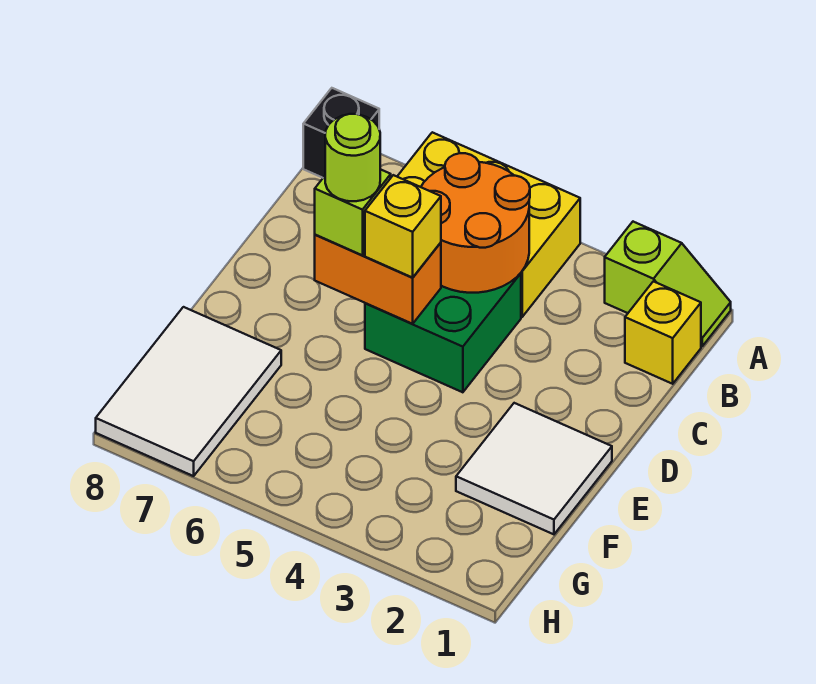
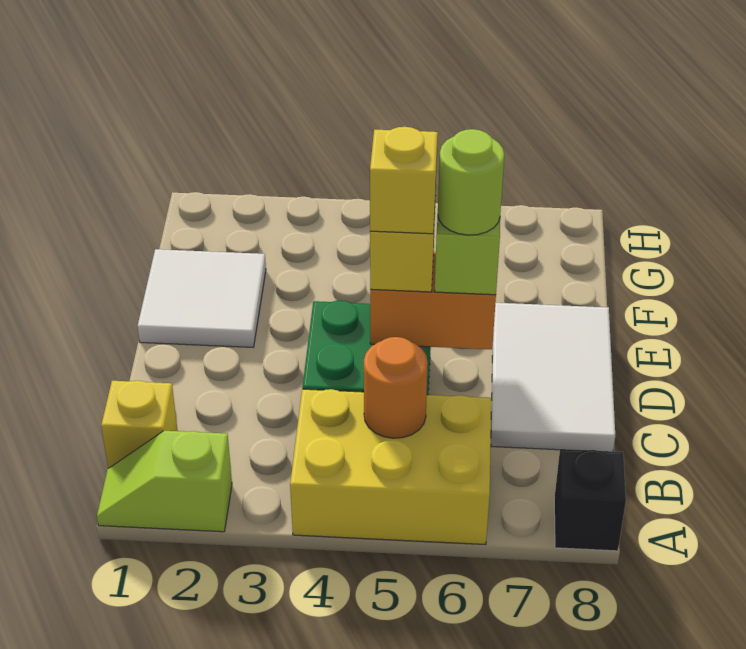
orange 2x2 round brick [421,153,530,293] -> orange 1x1 round brick [364,337,428,438]
none -> yellow 1x1 brick [370,127,438,234]
white 2x3 tile [96,307,281,476] -> white 2x3 tile moved to [491,303,615,451]

